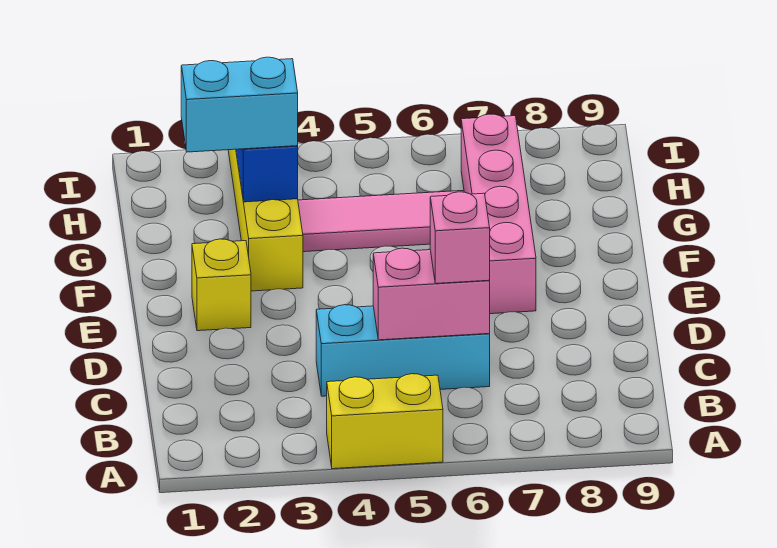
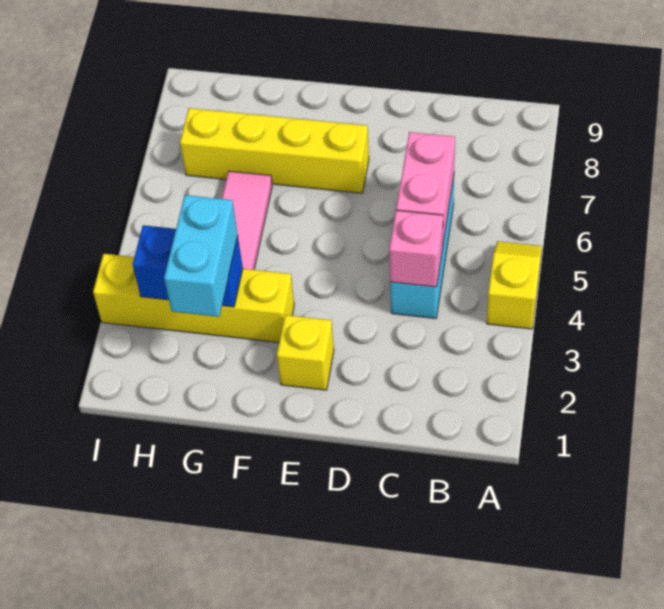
yellow 1x2 brick [327,374,443,469] -> yellow 1x2 slope [487,241,542,329]
pink 1x1 brick [430,192,490,283] -> pink 1x1 brick moved to [389,210,443,287]
pink 1x4 brick [461,114,536,314] -> yellow 1x4 brick [180,108,369,193]

